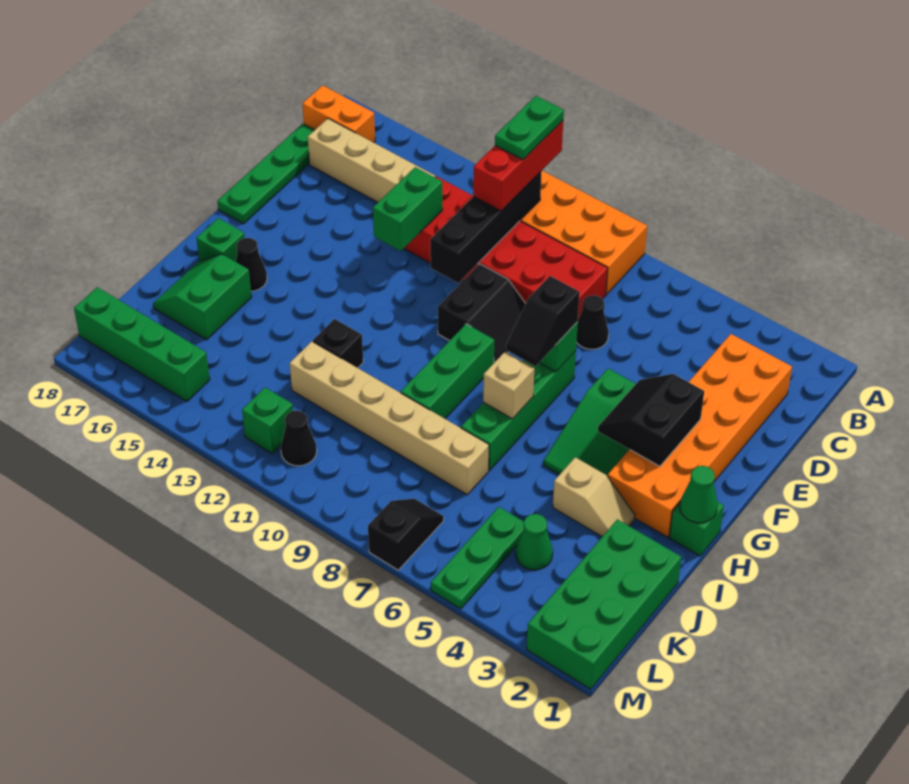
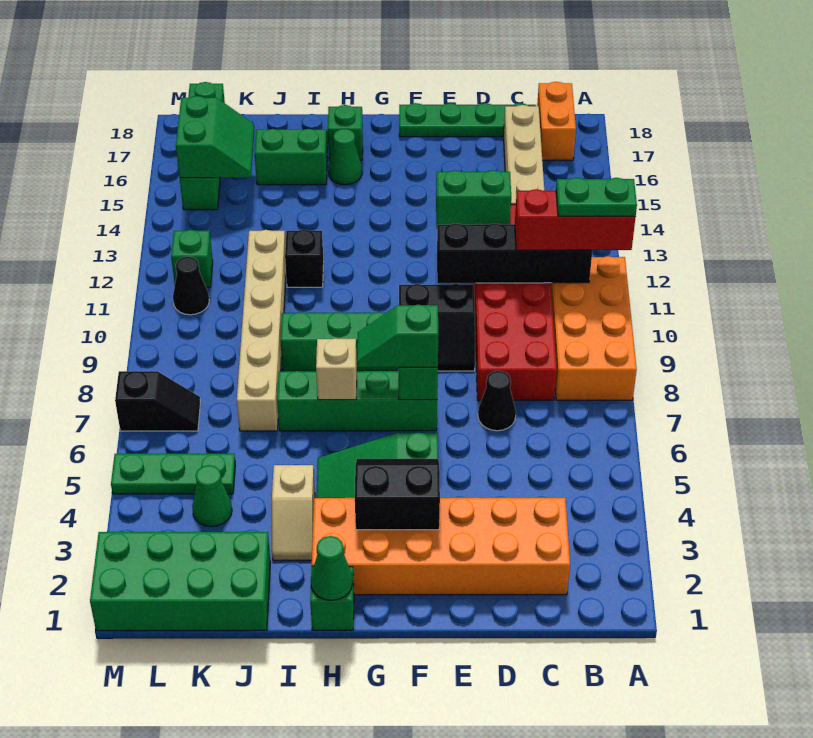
black 1x2 slope [506,276,580,366] -> green 1x2 slope [357,304,438,367]
black 1x1 cone [236,238,267,291] -> green 1x1 cone [328,129,362,185]
none -> green 2x2 slope [176,96,254,178]

